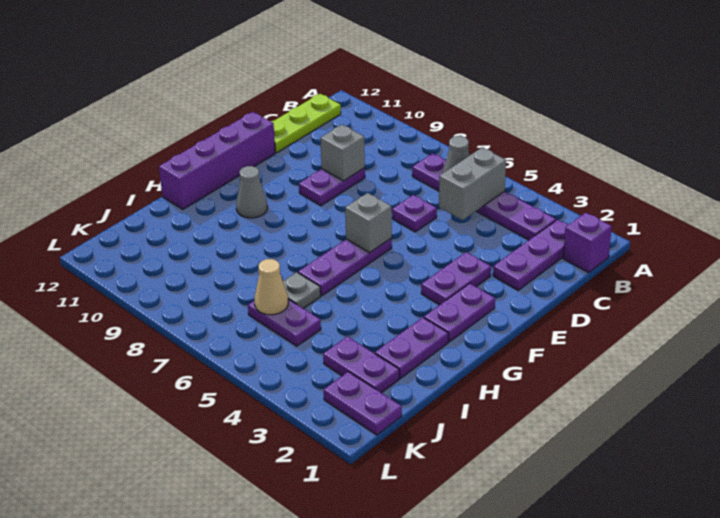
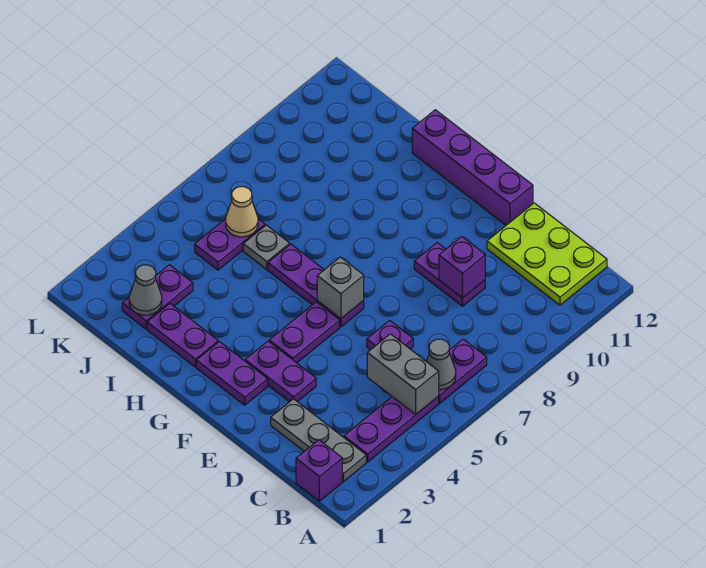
purple 1x3 plate [493,220,568,290] -> grey 1x3 plate [271,399,366,482]
lime 1x3 plate [271,94,341,153] -> lime 2x3 plate [487,203,607,305]
grey 1x1 brick [320,125,365,181] -> purple 1x1 brick [439,237,485,298]
grey 1x1 cone [236,166,267,218] -> grey 1x1 cone moved to [129,265,162,315]
purple 1x2 plate [324,372,402,435] -> purple 1x2 plate moved to [269,302,340,363]

